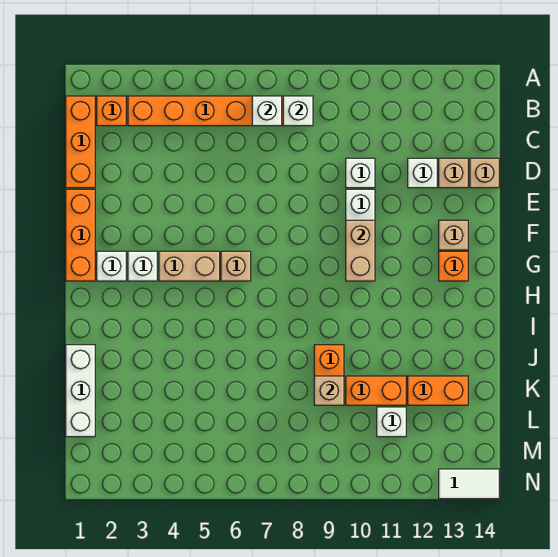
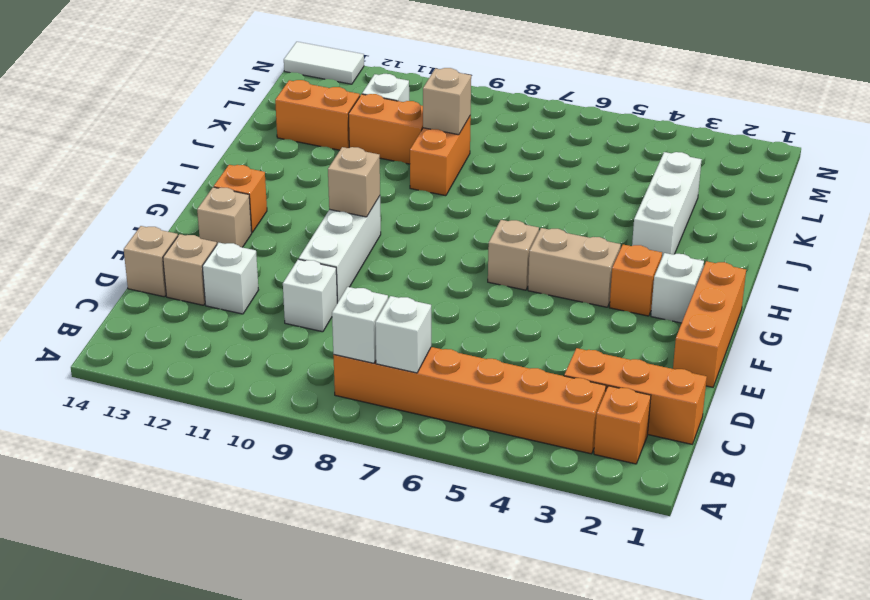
orange 1x3 brick [66,96,95,188] -> orange 1x3 brick turned to [564,348,707,444]
tan 1x2 brick [346,220,375,281] -> tan 1x1 brick [328,147,380,217]
white 1x1 brick [128,251,157,281] -> orange 1x1 brick [609,245,662,316]
white 1x3 brick [66,345,95,437] -> white 1x3 brick moved to [632,152,702,257]

